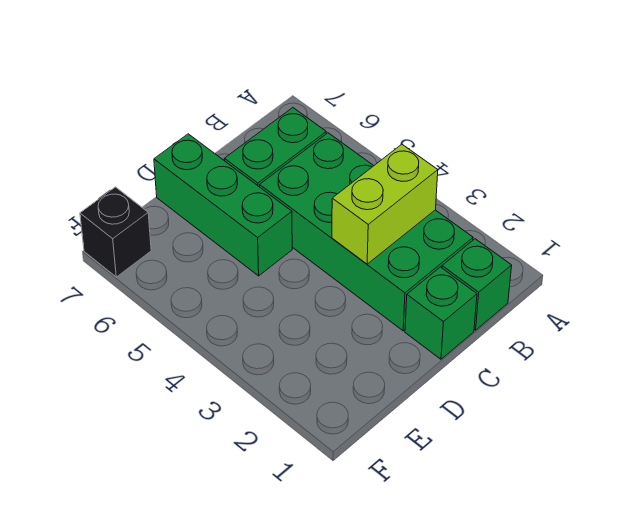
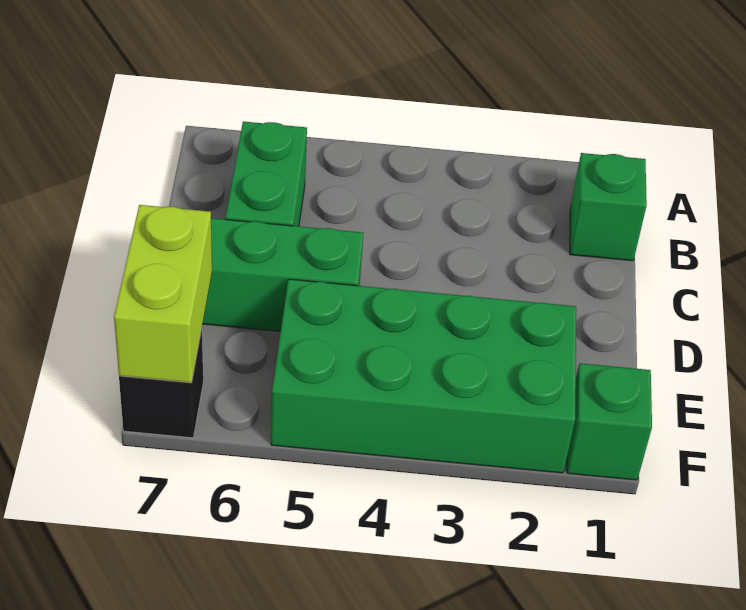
green 2x4 brick [260,133,473,331] -> green 2x4 brick moved to [271,279,576,473]
lime 1x2 brick [332,144,438,264] -> lime 1x2 brick moved to [114,205,212,383]
green 1x1 brick [405,267,477,359] -> green 1x1 brick moved to [567,363,652,480]

